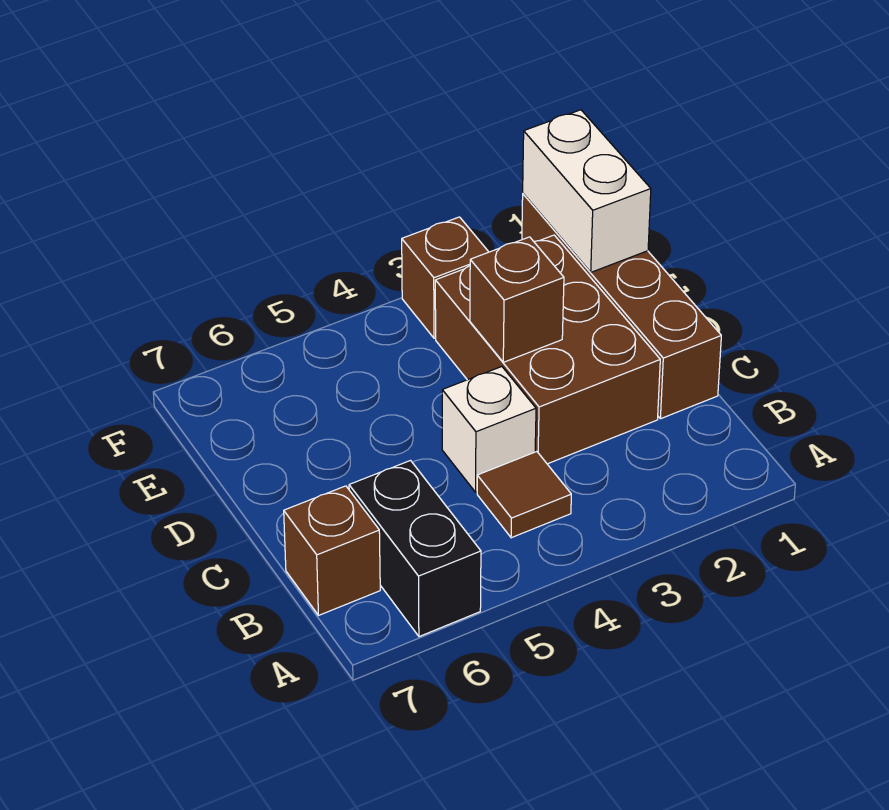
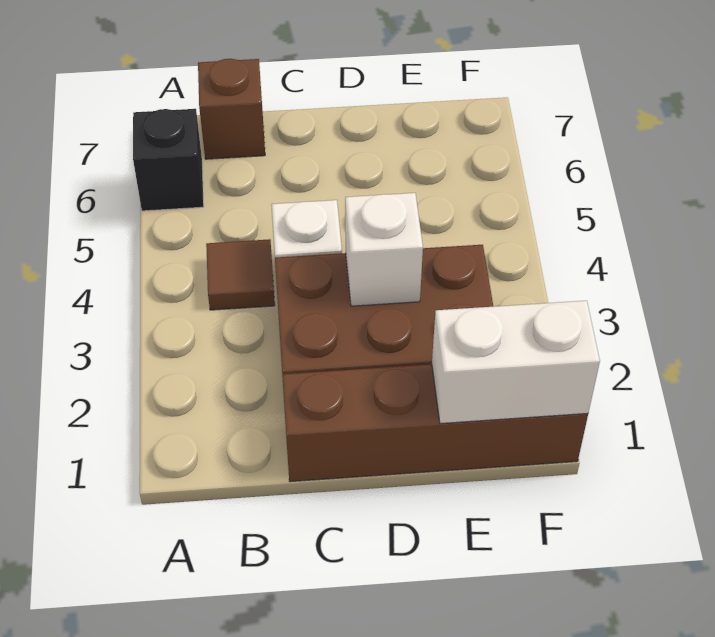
black 1x2 brick [349,461,481,637] -> black 1x1 brick [133,109,204,211]
brown 1x1 brick [470,237,564,362] -> white 1x1 brick [345,193,423,306]
brown 1x1 brick [402,217,488,338] -> none

